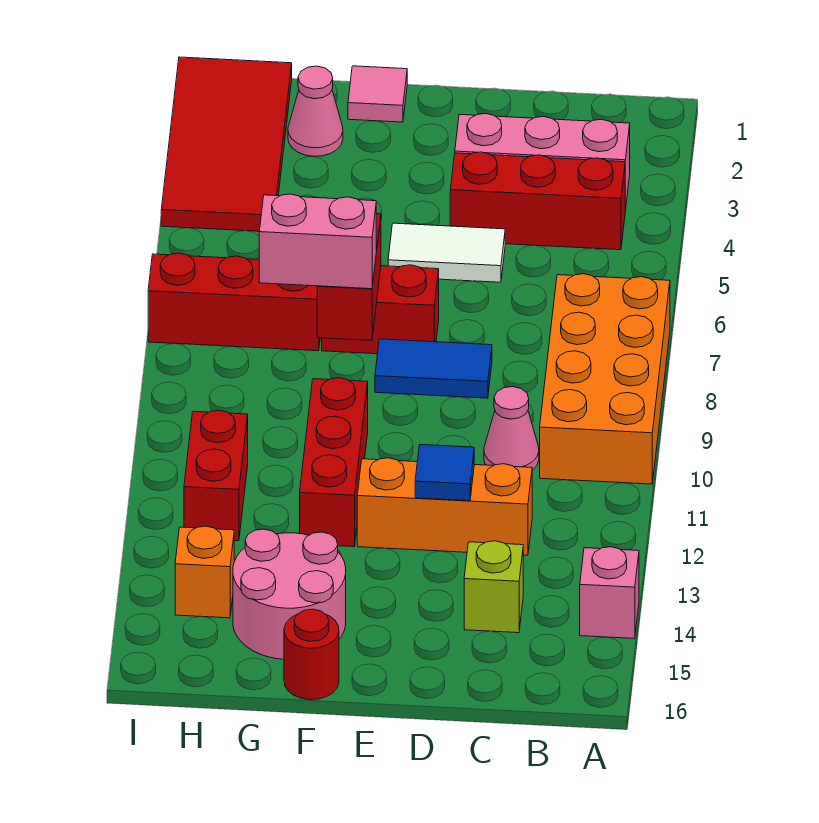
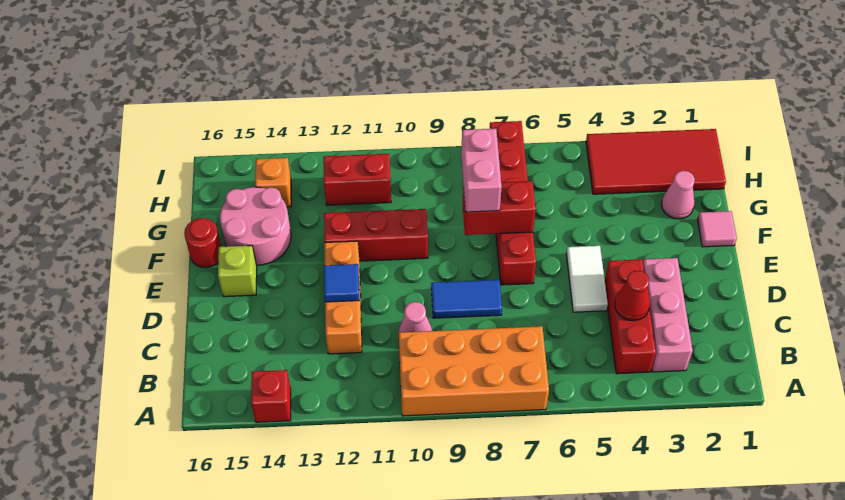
pink 1x1 brick [580,547,639,639] -> red 1x1 brick [251,370,291,422]
none -> red 1x1 cone [615,270,650,321]
lime 1x1 brick [464,541,523,633] -> lime 1x1 brick moved to [218,246,257,297]
blue 1x2 tile [375,339,492,398] -> blue 1x2 tile turned to [431,280,502,318]

